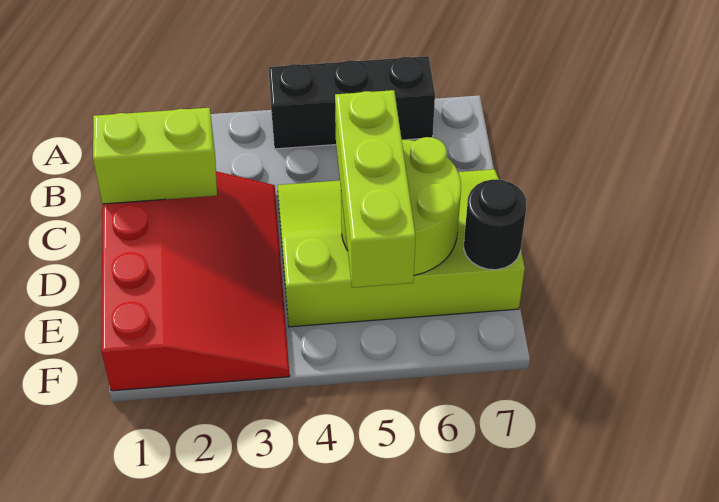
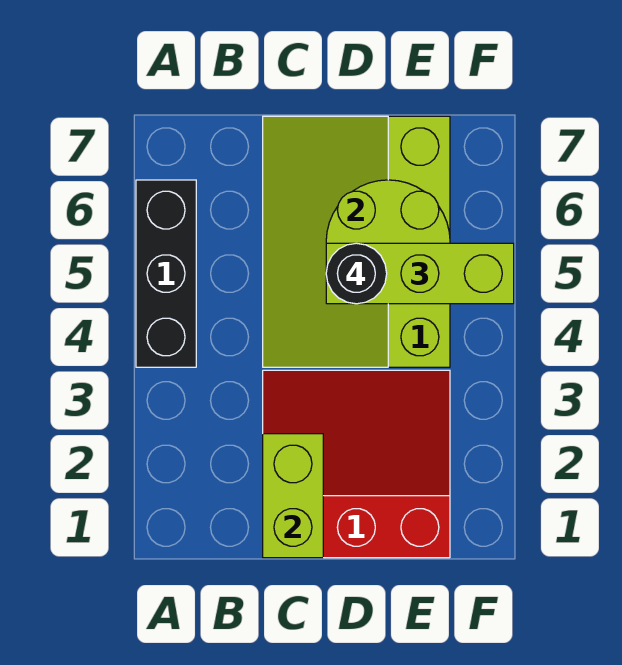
red 3x4 slope [101,171,290,391] -> red 3x3 slope [263,370,450,558]
black 1x1 round brick [464,179,526,270] -> black 1x1 round brick moved to [326,243,387,304]

